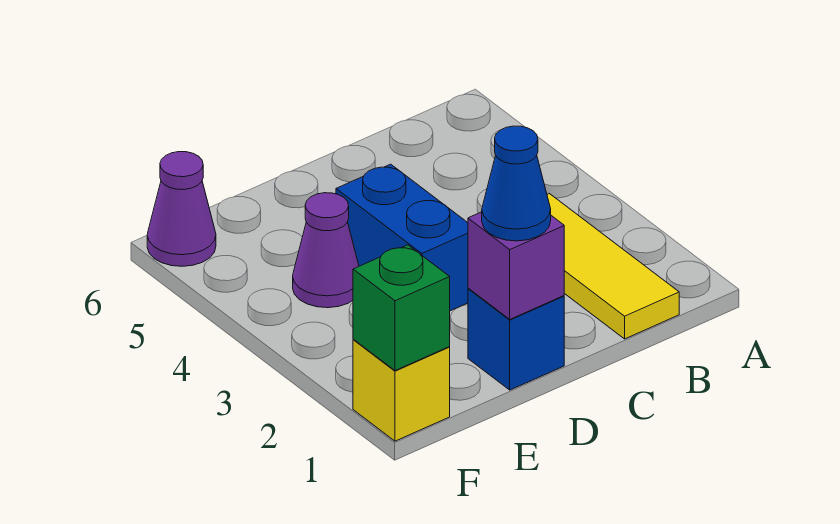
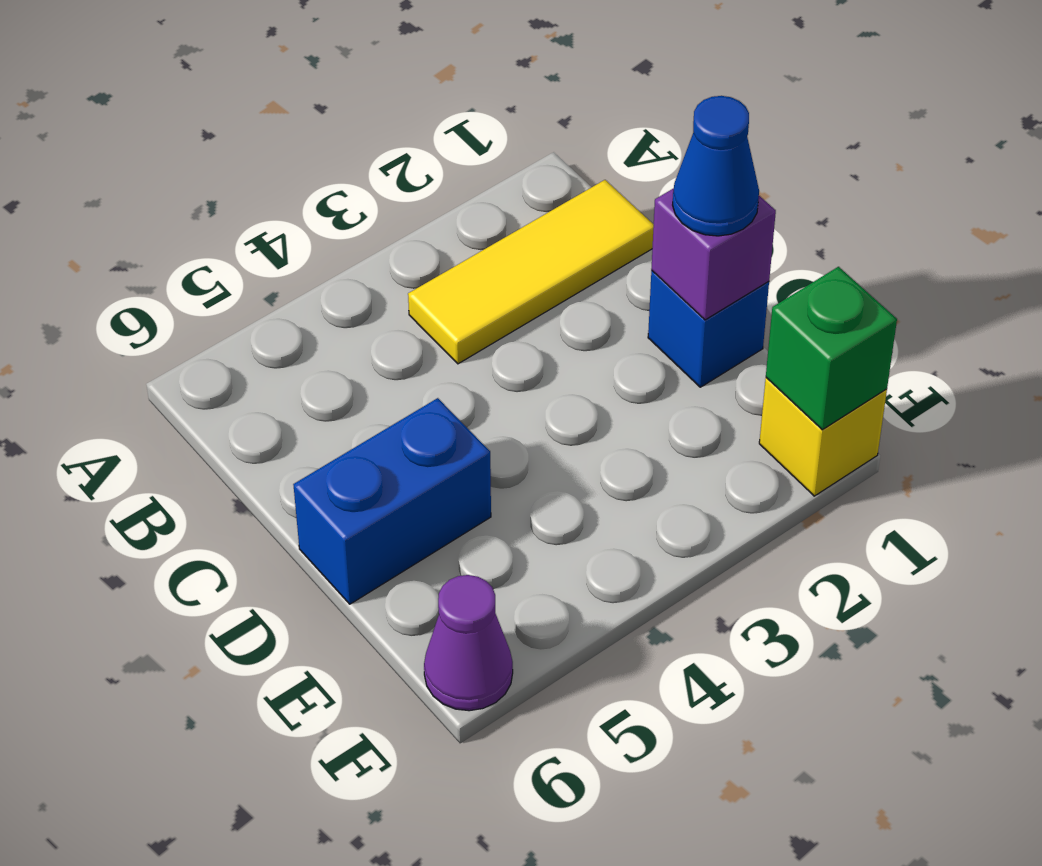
blue 1x2 brick [336,164,468,311] -> blue 1x2 brick moved to [293,398,491,604]
purple 1x1 cone [293,193,359,308] -> none

